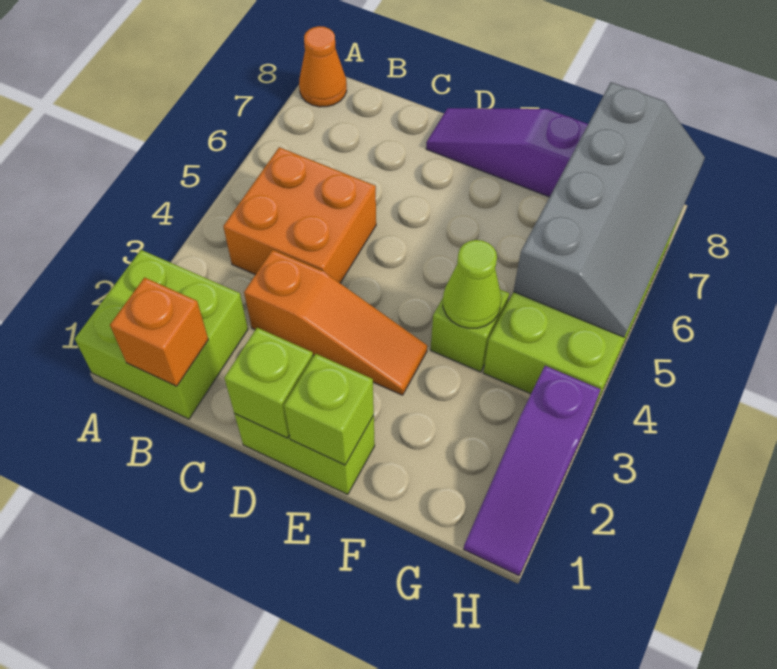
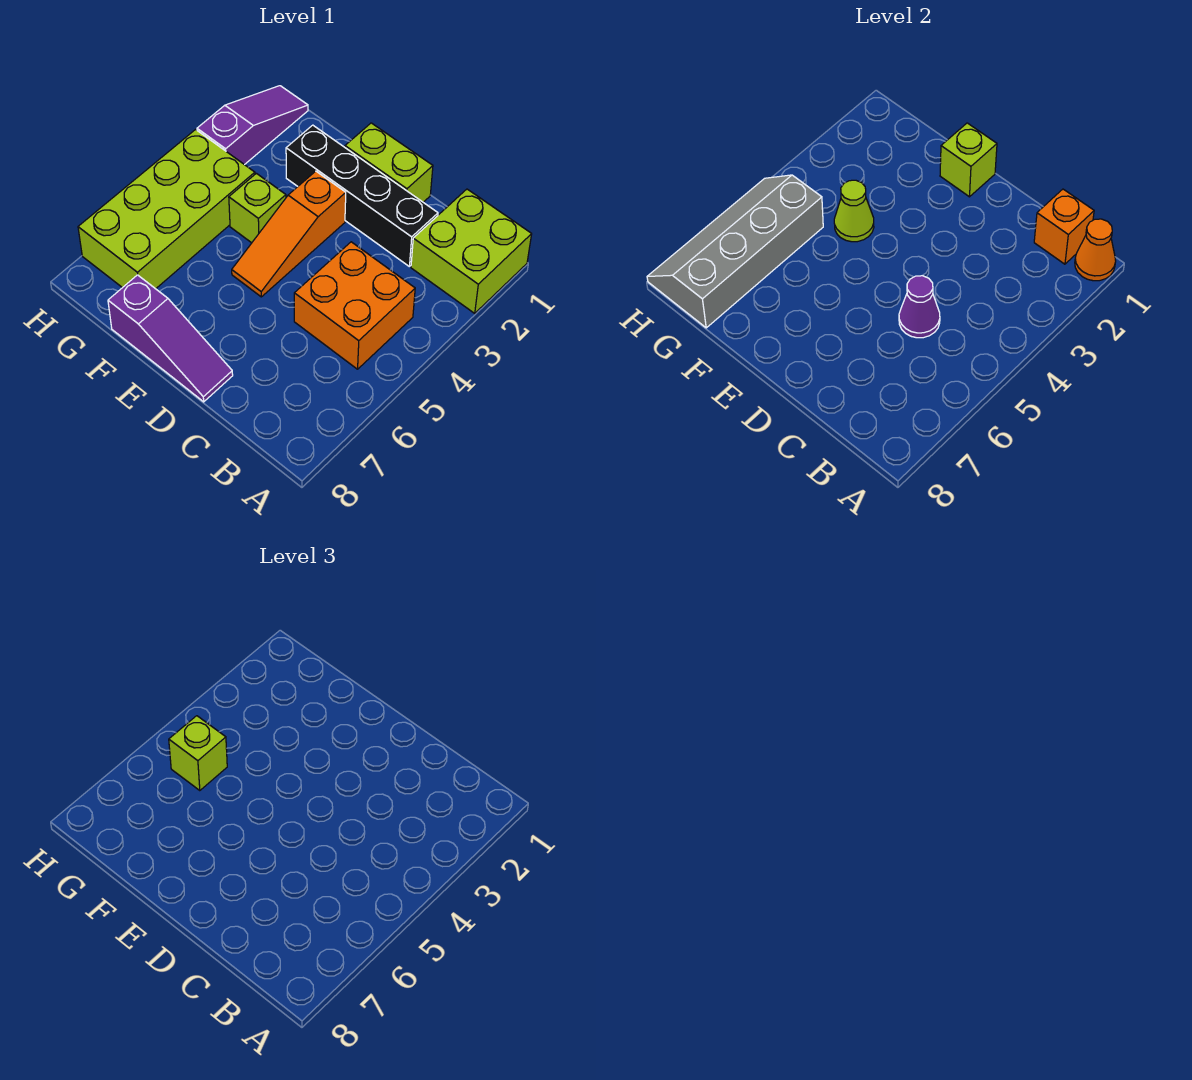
orange 1x1 cone [299,26,347,107] -> orange 1x1 cone moved to [1075,219,1116,281]
none -> black 1x4 brick [286,125,438,266]
orange 1x3 slope [244,250,427,395] -> orange 1x3 slope turned to [232,171,346,297]
none -> purple 1x1 cone [899,276,940,338]
lime 1x1 brick [224,328,313,438] -> lime 1x1 brick moved to [169,716,227,791]

